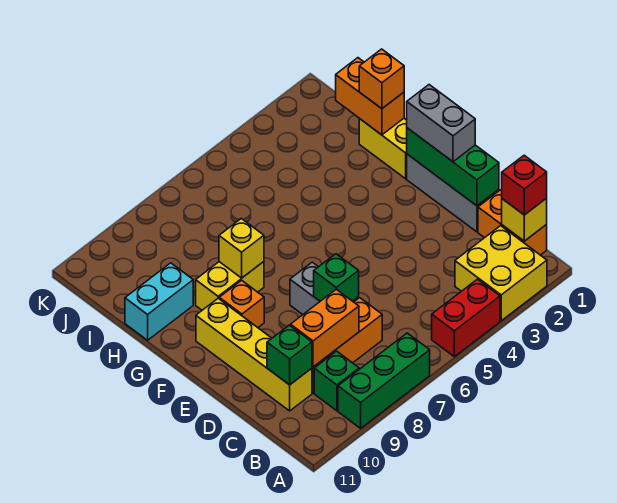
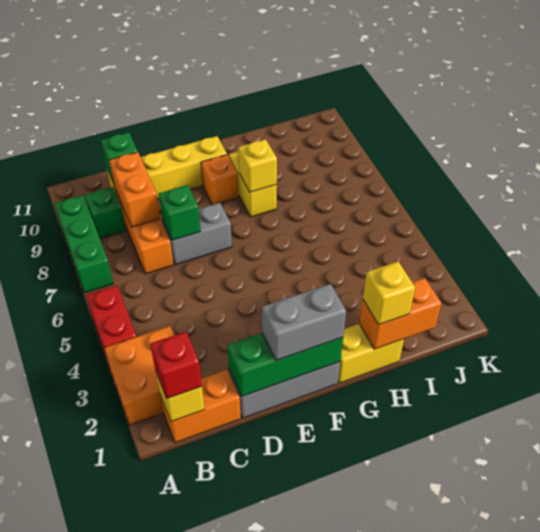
yellow 2x2 brick [455,226,547,321] -> orange 2x2 brick [104,326,174,425]
orange 1x1 brick [359,49,404,109] -> yellow 1x1 brick [363,262,415,325]
cyan 1x2 brick [125,263,193,340] -> none

